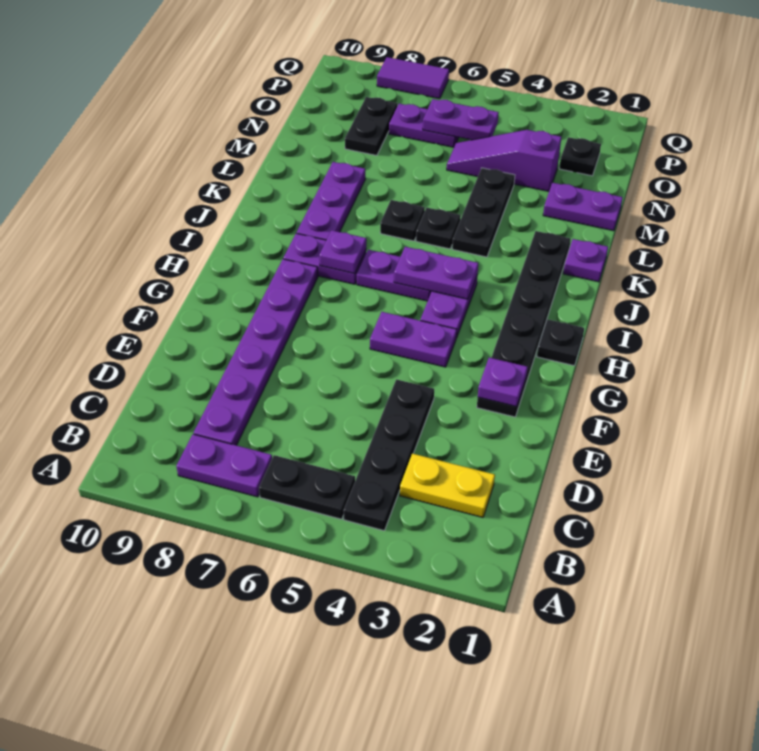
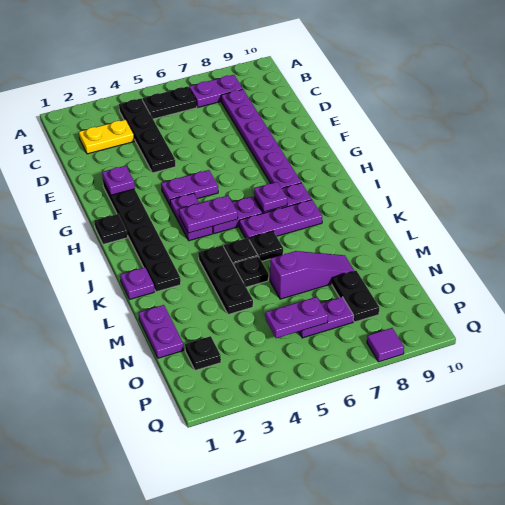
purple 1x3 plate [297,162,365,240] -> purple 1x3 plate turned to [239,200,322,239]
none -> black 1x1 plate [234,256,268,287]
purple 1x2 plate [543,183,623,231] -> purple 1x2 plate turned to [139,305,184,358]
purple 1x3 slope [447,130,561,191] -> purple 1x3 slope moved to [270,251,354,299]
purple 1x2 tile [377,57,449,99] -> purple 1x1 tile [367,328,404,362]

